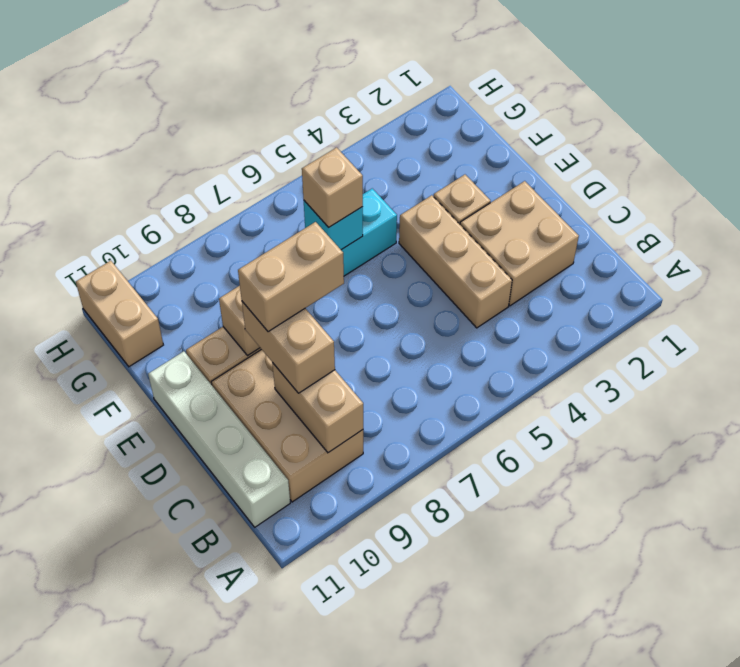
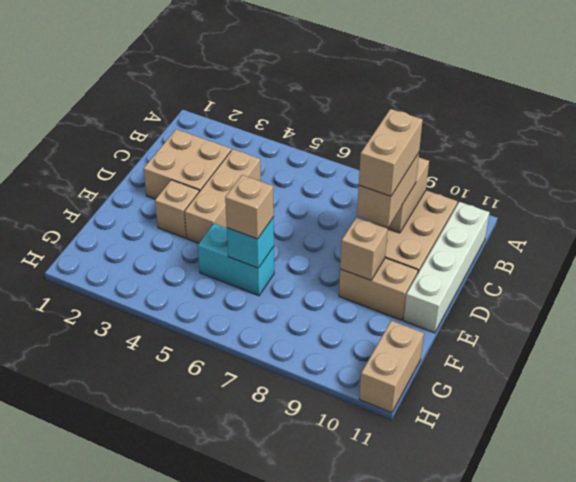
tan 1x2 brick [238,222,344,332] -> tan 1x2 brick turned to [359,109,423,196]

